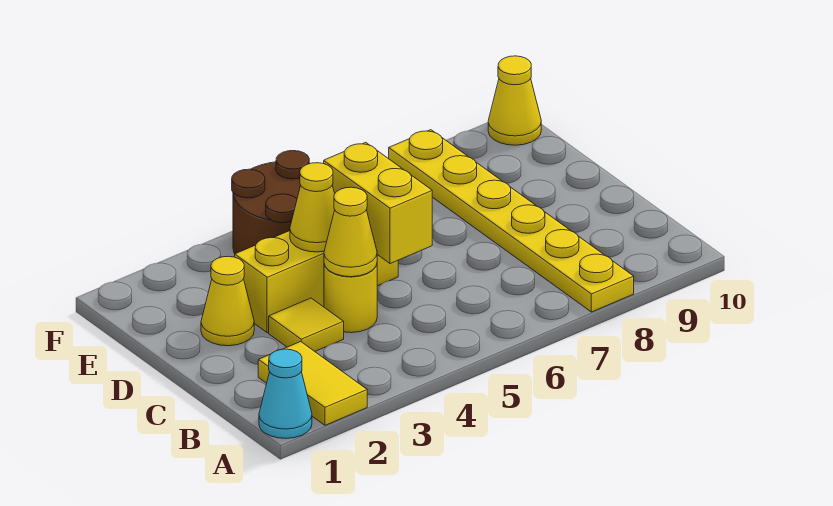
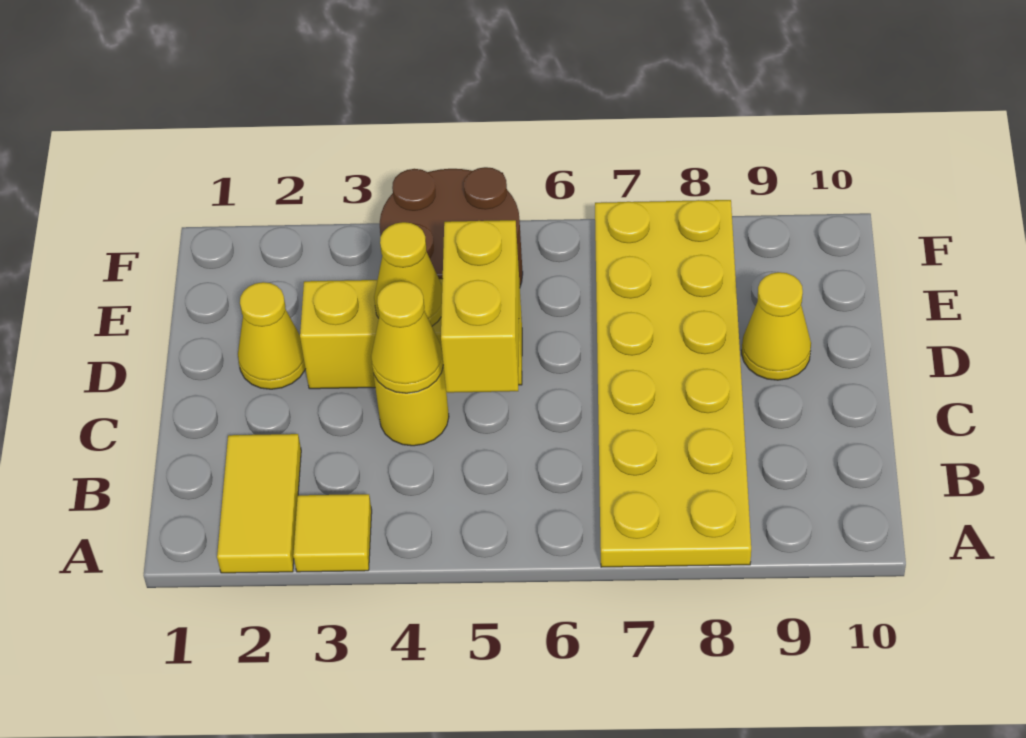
cyan 1x1 cone [259,349,312,438] -> none
yellow 1x6 plate [389,130,634,312] -> yellow 2x6 plate [595,200,751,567]
yellow 1x1 tile [269,298,344,351] -> yellow 1x1 tile moved to [293,494,372,572]
yellow 1x1 cone [488,56,541,145] -> yellow 1x1 cone moved to [742,272,811,380]

